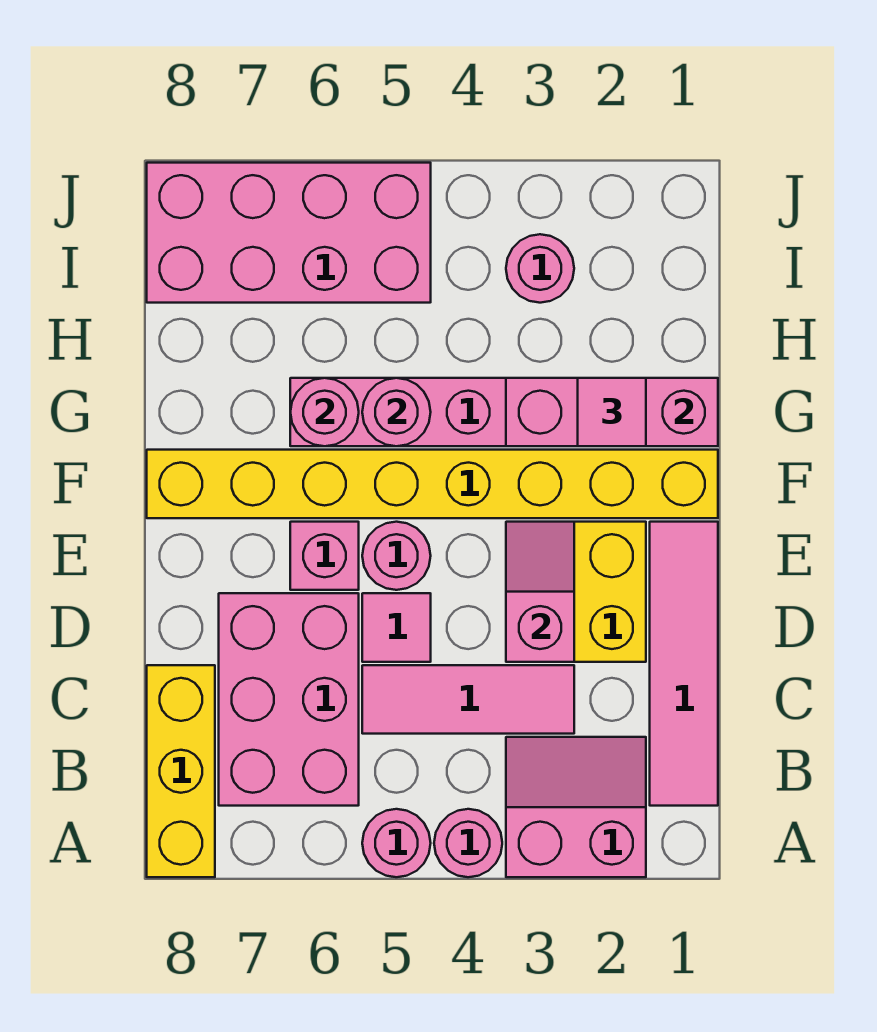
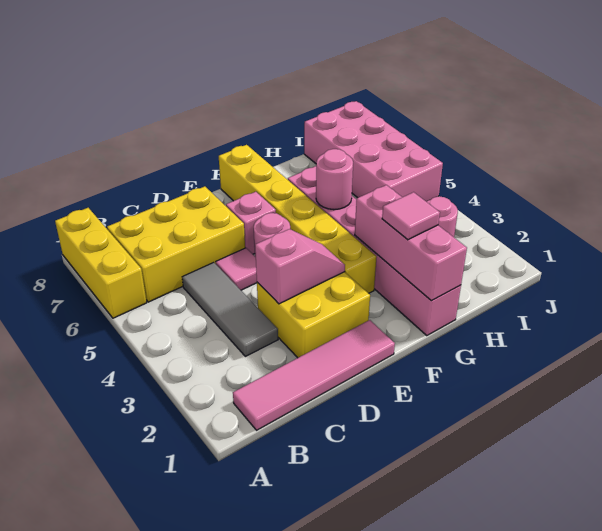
pink 2x2 slope [506,737,646,877] -> none
pink 1x1 round brick [434,809,502,877] -> none
pink 1x1 round brick [362,809,431,877] -> none
yellow 1x3 brick [147,665,215,877] -> yellow 1x3 brick turned to [55,208,147,318]
pink 2x3 brick [219,593,359,806] -> yellow 2x3 brick [107,186,245,302]
pink 1x3 tile [362,665,574,734] -> grey 1x3 tile [182,262,278,356]
yellow 1x8 brick [147,450,718,518] -> yellow 1x6 brick [219,145,377,293]
pink 1x1 round brick [290,378,359,446] -> none

